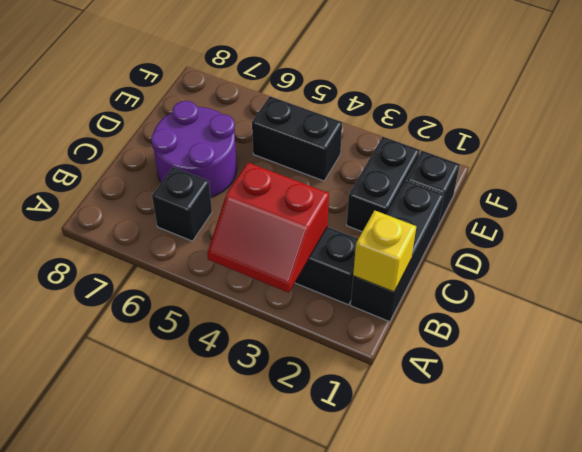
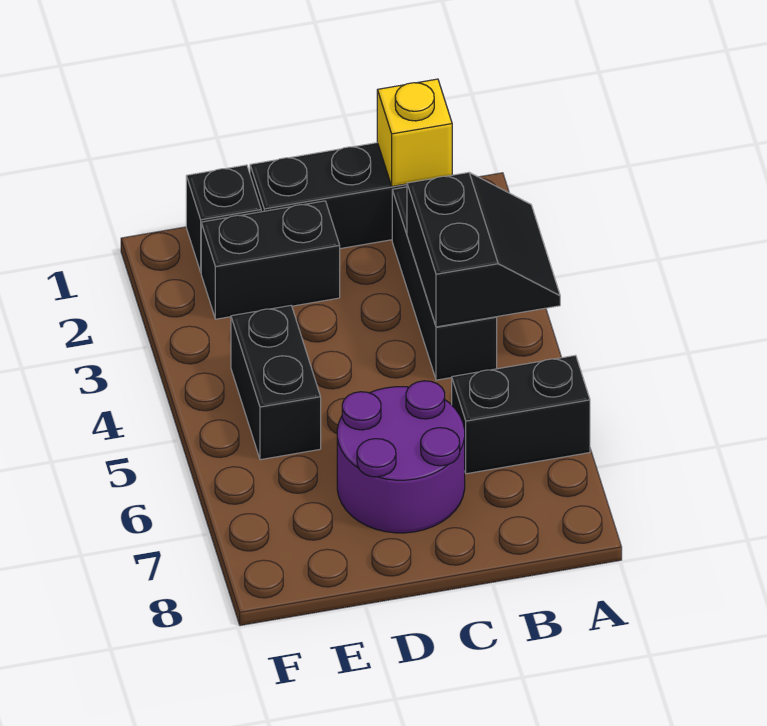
red 2x2 slope [207,163,329,293] -> black 2x2 slope [407,172,560,327]
black 1x1 brick [152,167,212,241] -> black 1x2 brick [452,355,590,474]

